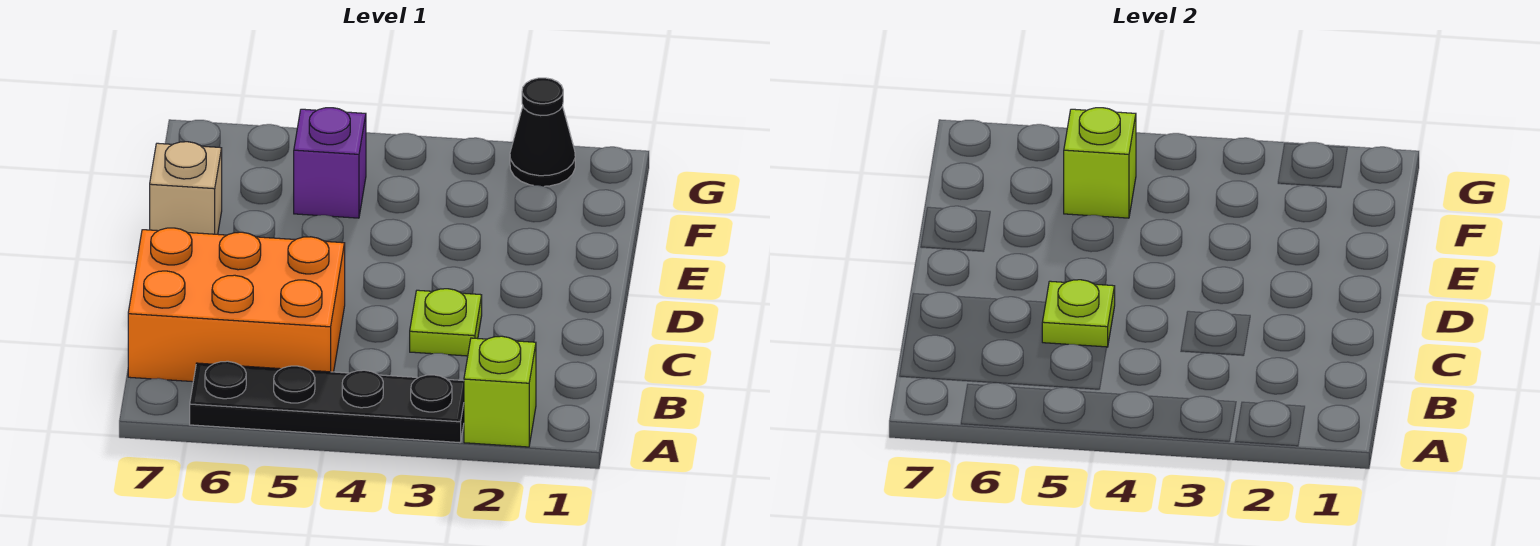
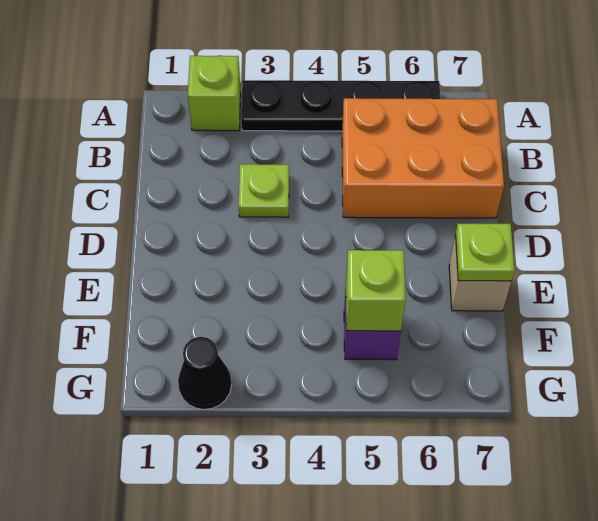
lime 1x1 plate [1042,280,1115,347] -> lime 1x1 plate moved to [456,224,515,281]

